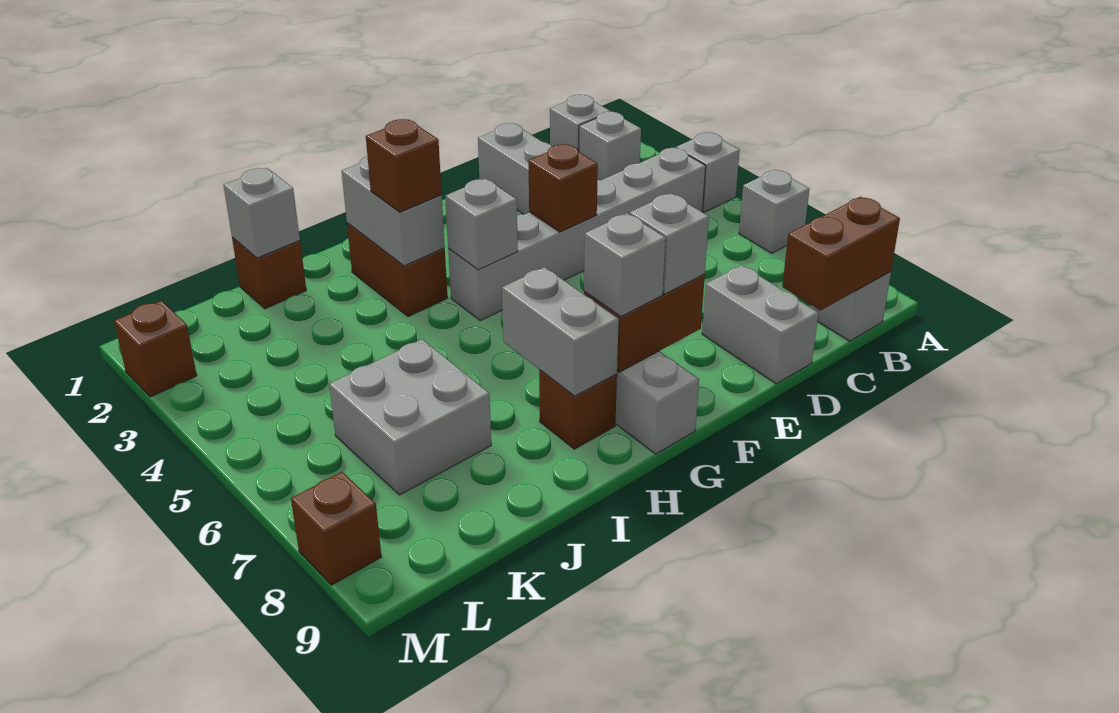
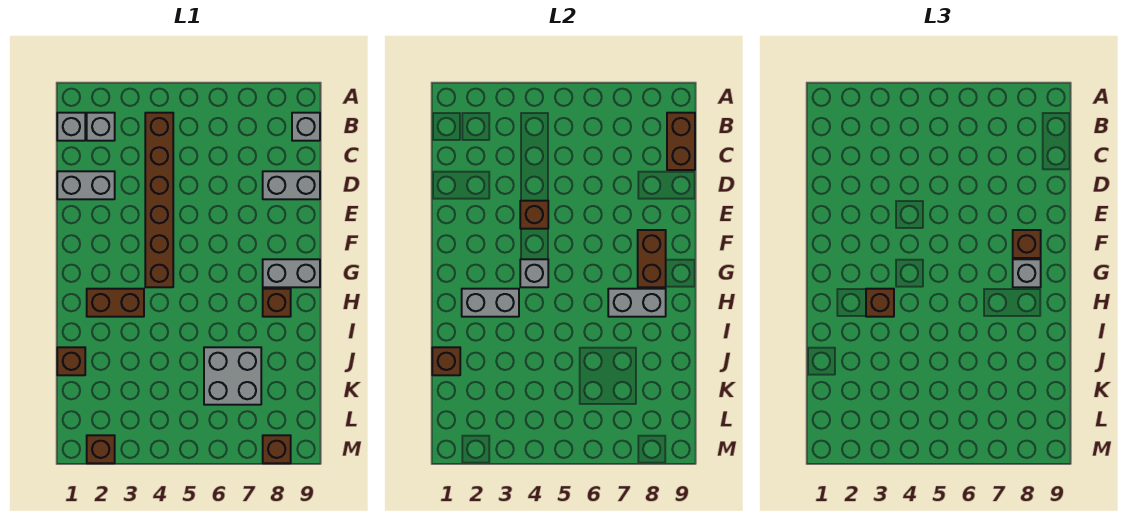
grey 1x1 brick [676,132,740,212] -> none
grey 1x1 brick [739,170,809,253] -> none
grey 1x6 brick [448,148,706,321] -> brown 1x6 brick [145,113,173,287]
grey 1x1 brick [629,193,709,294] -> brown 1x1 brick [1013,230,1041,258]
grey 1x1 brick [224,168,300,258] -> brown 1x1 brick [432,347,460,375]

